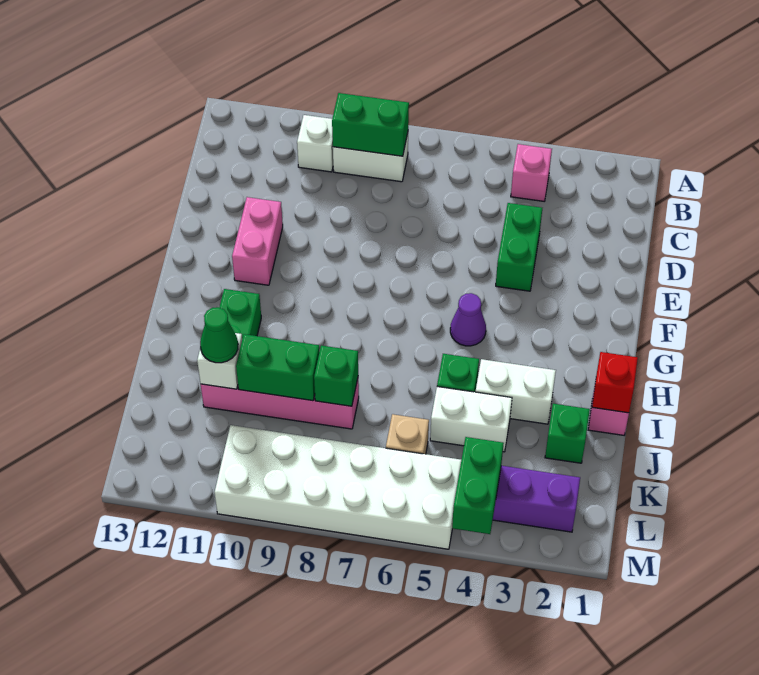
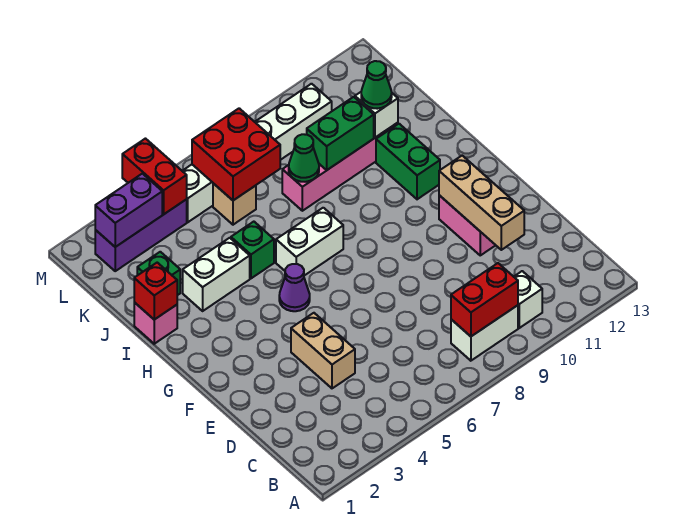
pink 1x1 brick [511,144,552,201] -> none
green 1x2 brick [332,93,409,156] -> red 1x2 brick [451,263,518,336]
green 1x2 brick [496,203,542,291] -> tan 1x2 brick [291,313,355,388]
none -> tan 1x3 brick [439,156,524,250]
white 1x2 brick [430,387,512,452] -> white 1x2 brick moved to [276,208,343,276]
green 1x1 brick [314,346,358,406] -> green 1x1 cone [289,134,319,182]
none -> red 2x2 brick [192,108,280,200]
none -> purple 1x2 brick [95,174,162,247]
green 1x2 brick [452,437,504,534] -> red 1x2 brick [122,139,187,214]
white 2x6 brick [215,425,461,549] -> white 1x6 brick [183,84,332,222]

